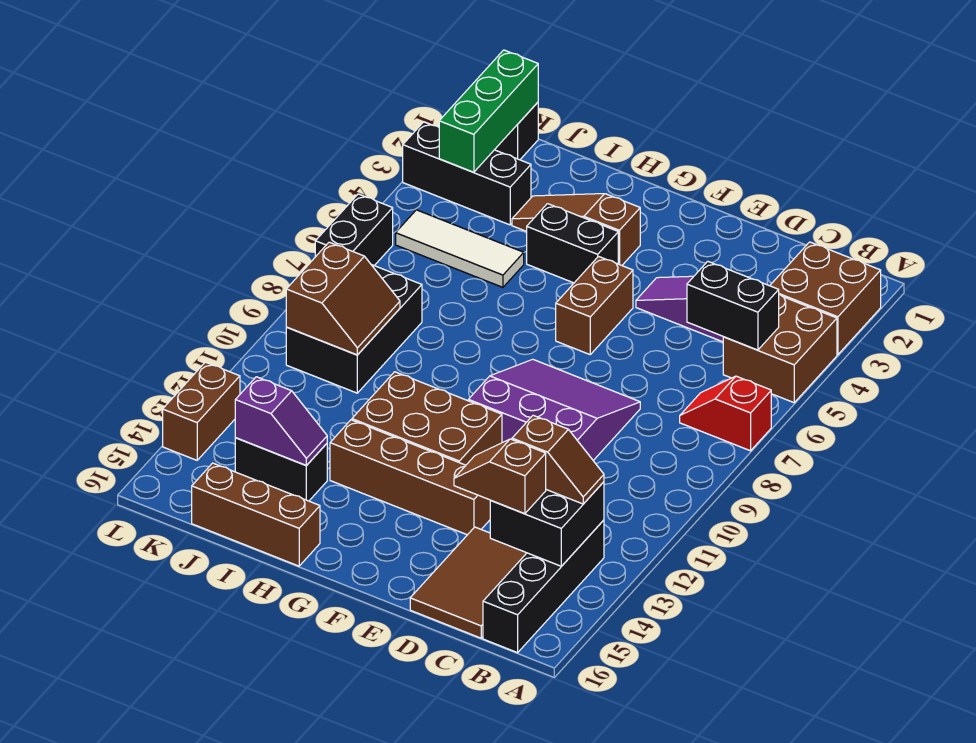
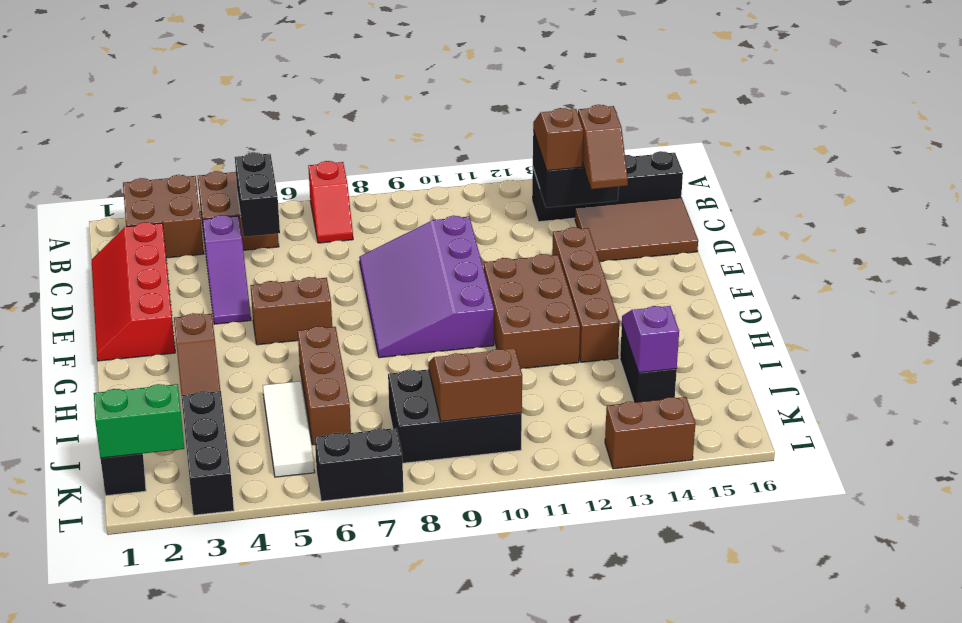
none -> red 2x4 slope [92,222,175,361]
purple 3x3 slope [468,359,640,460] -> purple 3x4 slope [359,216,494,358]
black 1x2 brick [527,204,618,283] -> none
brown 1x3 brick [192,463,320,566] -> brown 1x3 brick moved to [298,326,351,445]
green 1x3 brick [439,50,538,172] -> green 1x2 brick [94,384,184,458]

